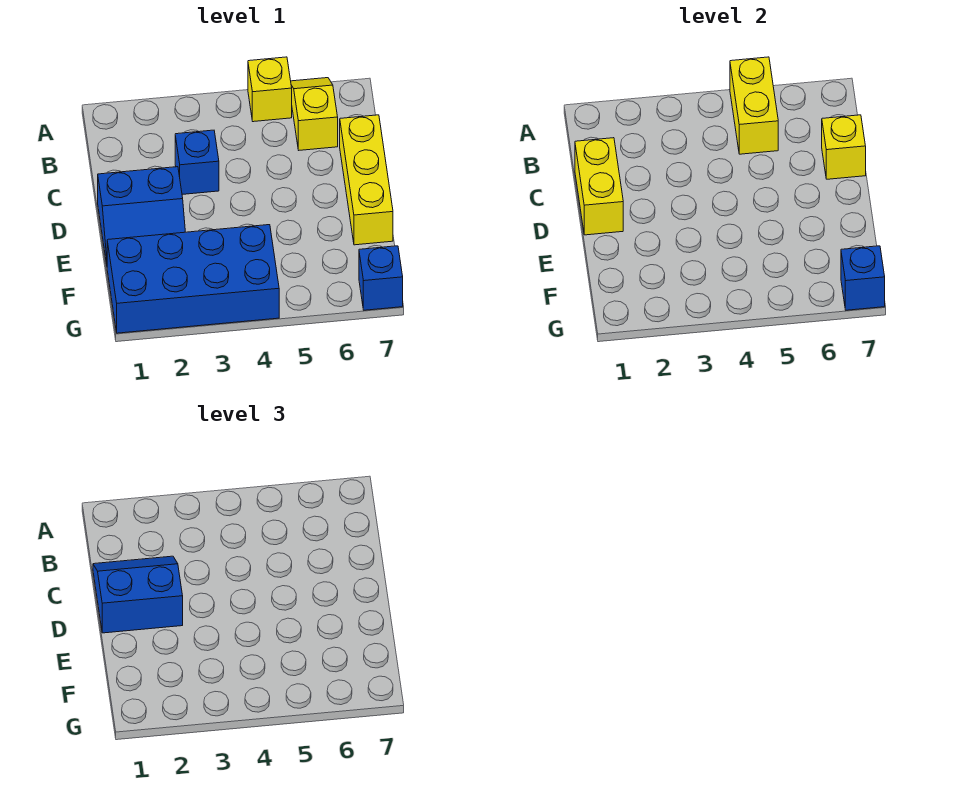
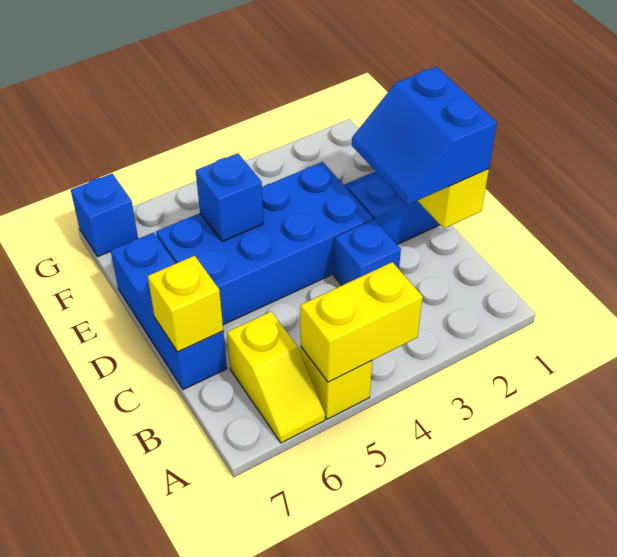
yellow 1x2 brick [730,57,778,154] -> yellow 1x2 brick turned to [300,262,423,382]
blue 2x2 slope [93,556,183,633] -> blue 2x2 slope turned to [352,67,497,205]
yellow 1x3 brick [340,115,393,245] -> blue 1x3 brick [111,232,227,390]
blue 2x4 brick [107,225,279,333] -> blue 2x4 brick moved to [156,162,373,325]
blue 1x1 brick [841,246,885,310] -> blue 1x1 brick moved to [196,153,264,242]

